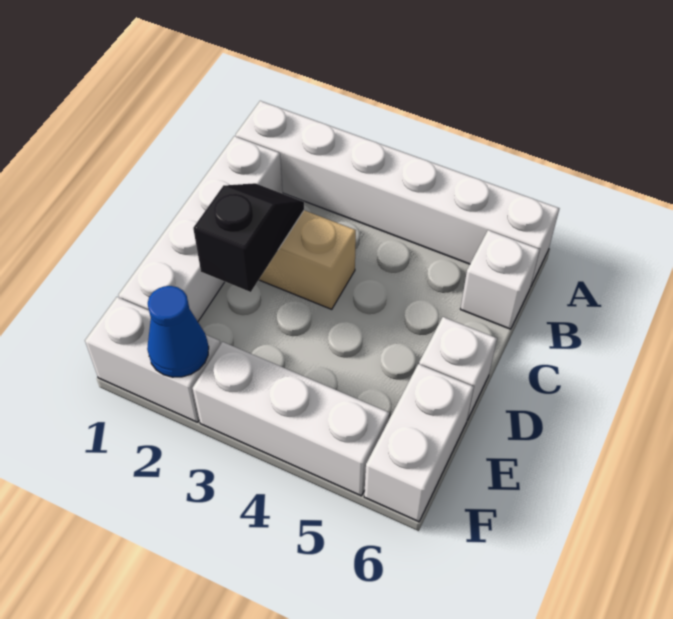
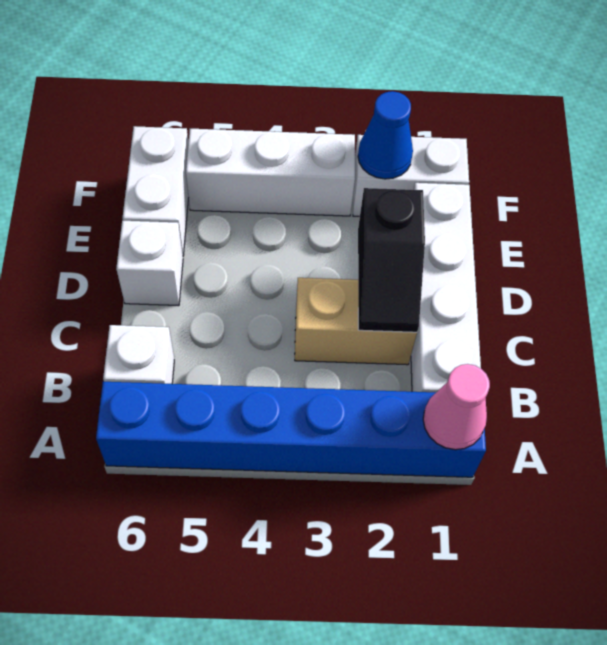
white 1x6 brick [236,101,559,287] -> blue 1x6 brick [96,382,486,477]
none -> pink 1x1 cone [423,364,490,450]

